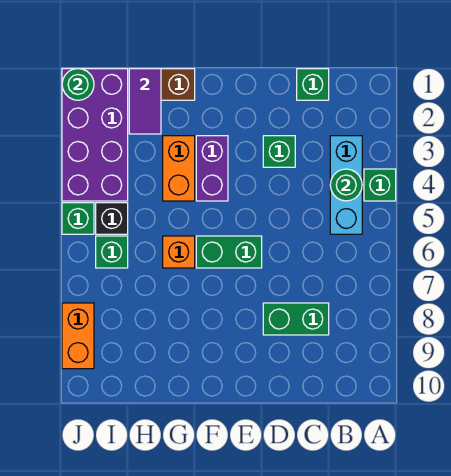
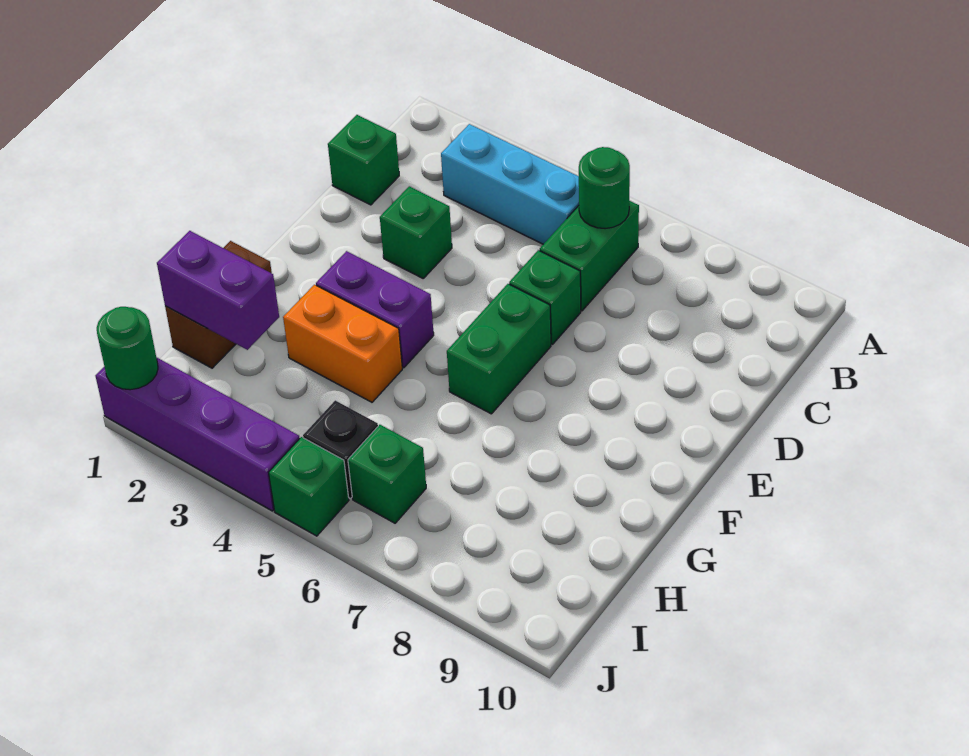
green 1x1 brick [364,169,396,201] -> green 1x1 brick moved to [509,250,581,344]
green 1x1 round brick [330,169,362,201] -> green 1x1 round brick moved to [579,147,630,229]
green 1x2 brick [263,303,329,335] -> green 1x2 brick moved to [540,201,639,311]
orange 1x1 brick [163,236,195,268] -> none
purple 1x2 tile [129,69,161,134] -> purple 1x2 brick [157,231,279,350]
purple 2x4 brick [62,69,128,201] -> purple 1x4 brick [96,357,300,511]
orange 1x2 brick [62,303,94,369] -> none

